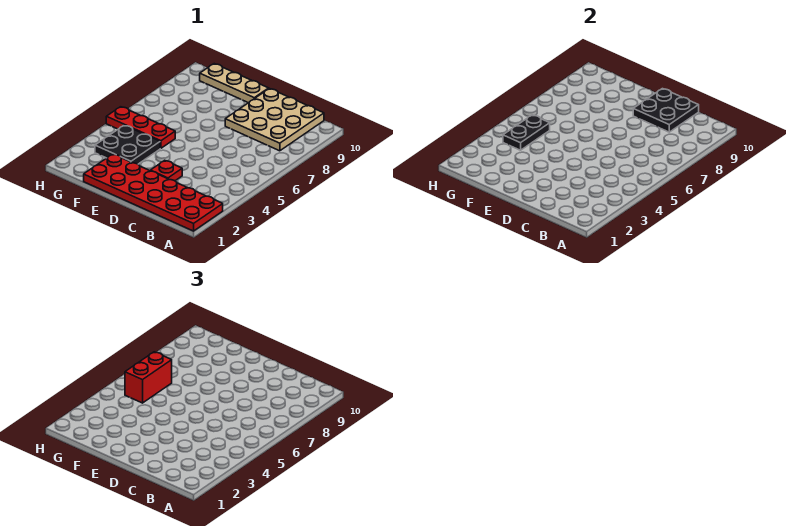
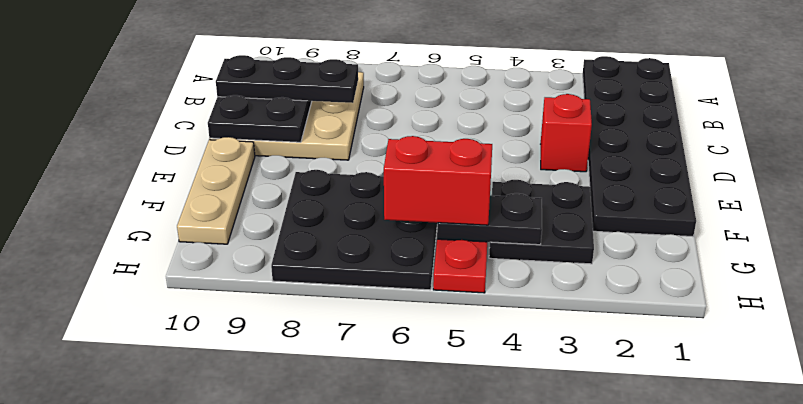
red 2x6 plate [84,154,223,231] -> black 2x6 plate [583,56,696,237]
none -> black 1x3 plate [216,55,358,103]
red 1x1 plate [150,160,182,181] -> red 1x1 brick [541,94,592,172]
none -> black 3x3 plate [271,170,437,290]

